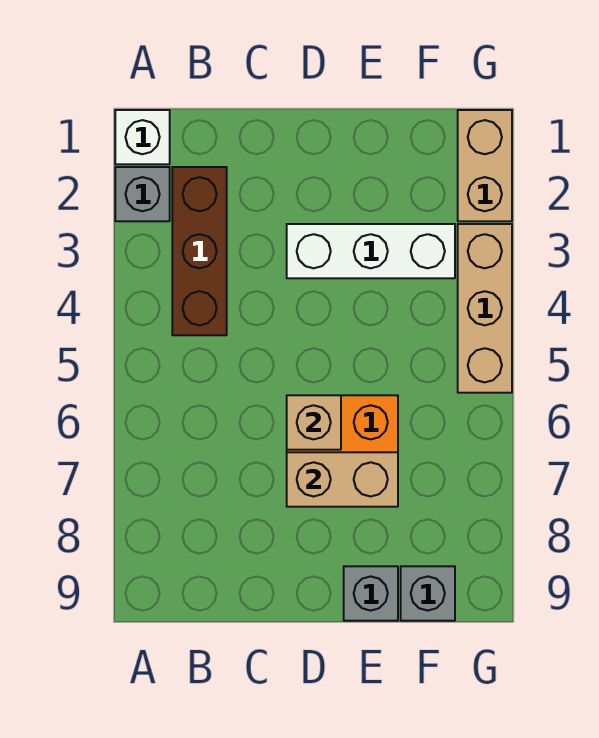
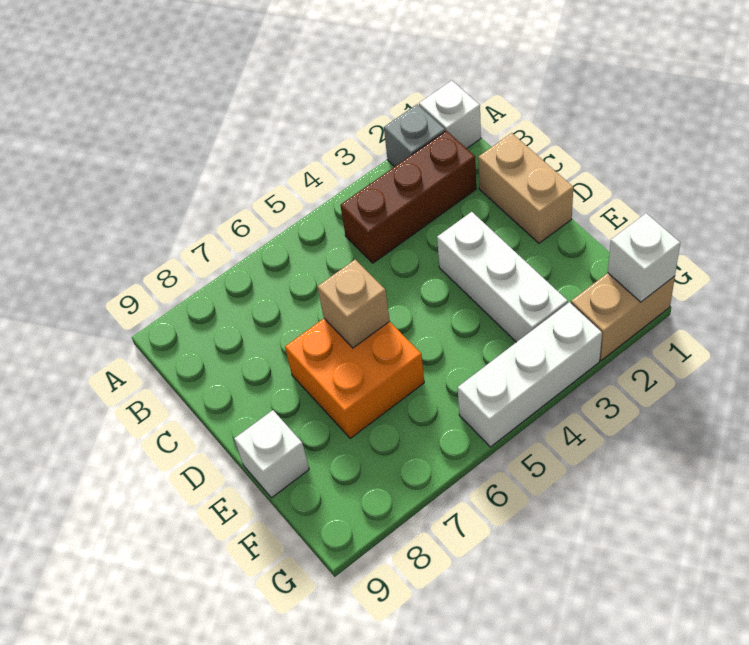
tan 1x2 brick [287,452,398,507] -> tan 1x2 brick moved to [478,133,573,243]
grey 1x1 brick [344,566,398,621] -> white 1x1 brick [234,410,309,498]
grey 1x1 brick [401,566,455,621] -> none
none -> white 1x1 brick [608,213,680,302]
tan 1x3 brick [458,224,512,393] -> white 1x3 brick [458,302,602,447]

